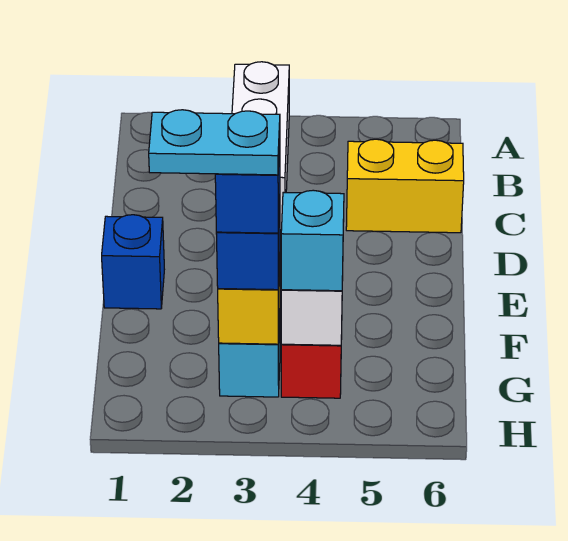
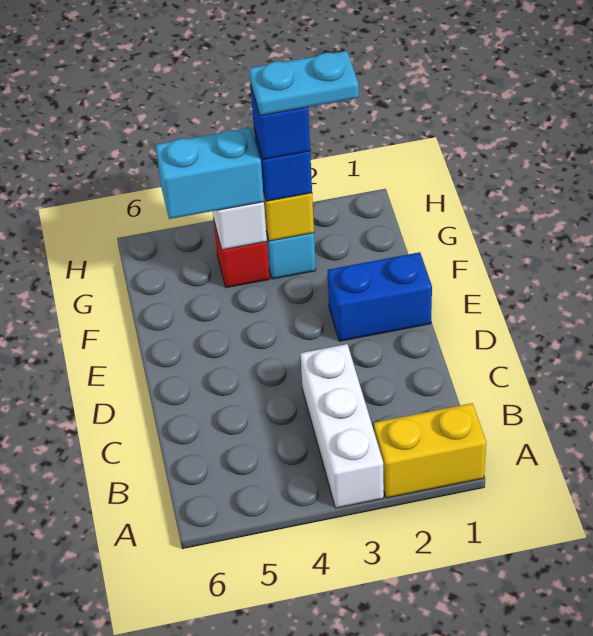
yellow 1x2 brick [346,139,464,233] -> yellow 1x2 brick moved to [374,403,486,498]
blue 1x1 brick [102,215,164,309] -> blue 1x2 brick [328,252,432,341]
cyan 1x1 brick [281,190,344,291] -> cyan 1x2 brick [156,128,264,219]

